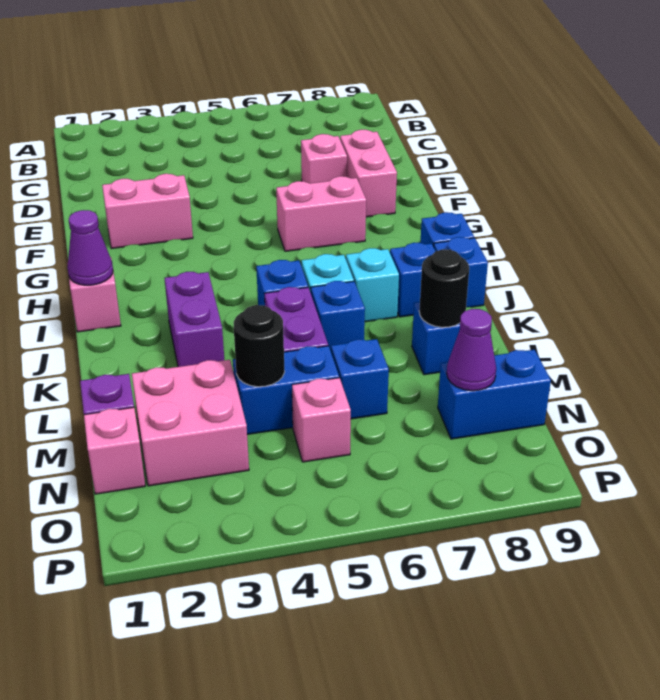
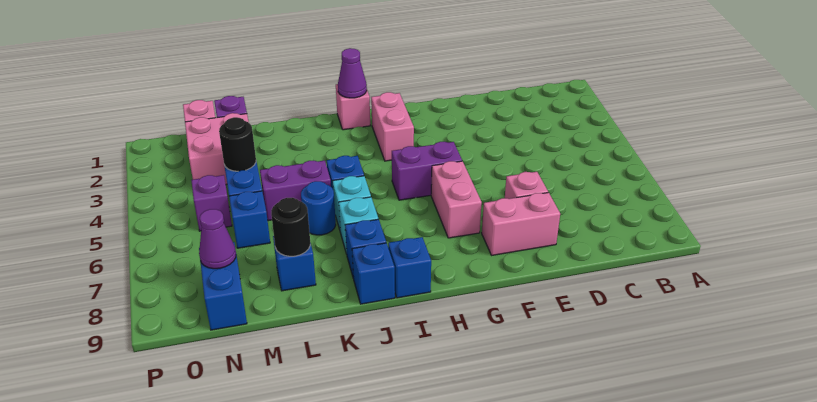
pink 1x2 brick [102,174,193,249] -> pink 1x2 brick moved to [371,92,414,161]
purple 1x2 brick [165,272,224,367] -> purple 1x2 brick moved to [392,142,462,200]
blue 1x1 brick [311,281,365,351] -> blue 1x1 round brick [301,181,336,235]
pink 1x1 brick [292,378,351,462] -> purple 1x1 brick [191,175,232,231]

